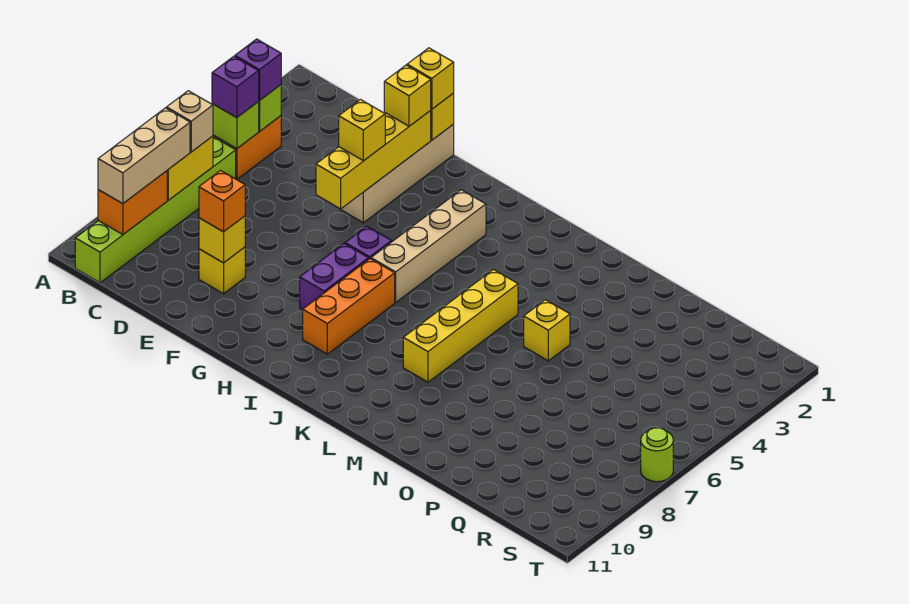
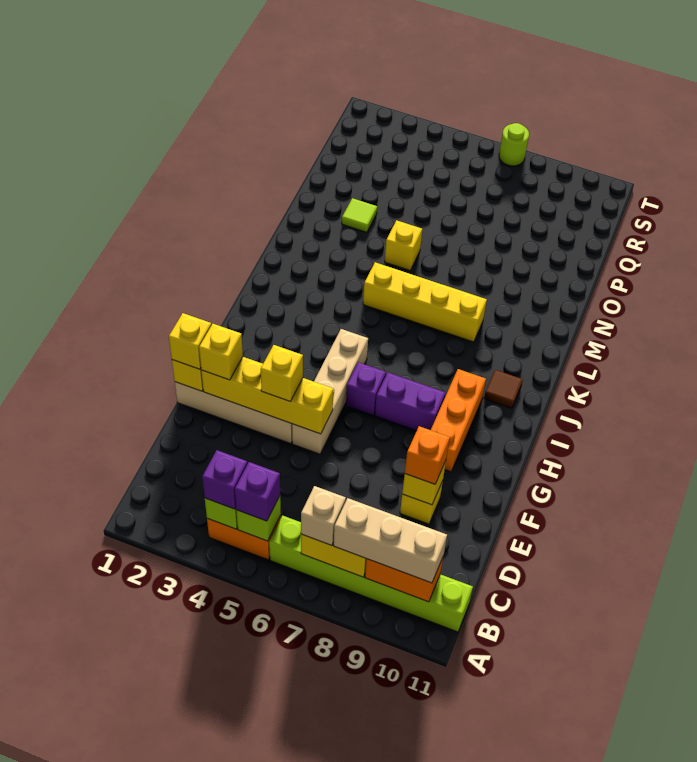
tan 1x4 brick [371,190,486,302] -> tan 1x4 brick turned to [292,329,368,454]
orange 1x3 brick [303,259,395,354] -> orange 1x3 brick turned to [431,369,486,472]
none -> brown 1x1 tile [484,370,523,408]
none -> lime 1x1 tile [342,198,377,232]

